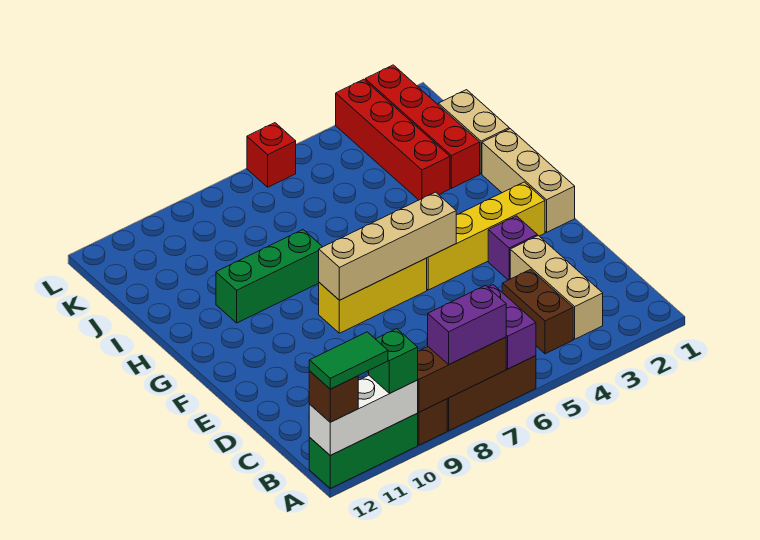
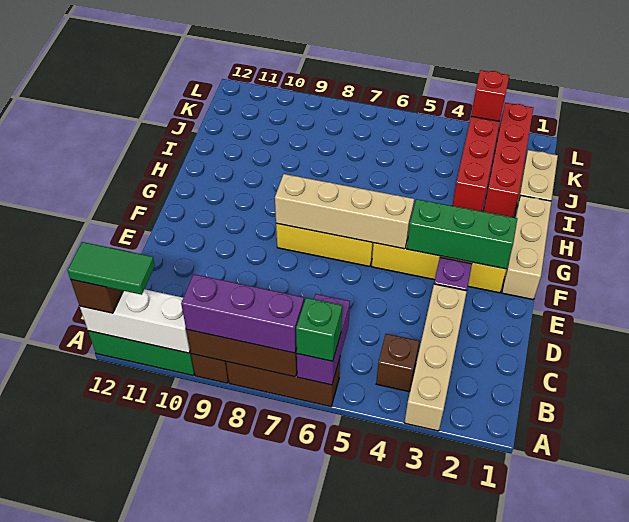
purple 1x2 brick [428,285,506,364] -> purple 1x3 brick [181,274,304,353]
green 1x1 brick [369,329,418,393] -> green 1x1 brick moved to [296,298,342,361]
tan 1x3 brick [510,236,603,339] -> tan 1x4 brick [404,284,467,431]
brown 1x2 brick [502,269,573,354] -> brown 1x1 brick [376,334,419,392]
green 1x3 brick [216,230,322,323] -> green 1x3 brick moved to [407,199,517,269]
red 1x1 brick [247,123,296,187] -> red 1x1 brick moved to [471,70,509,121]

